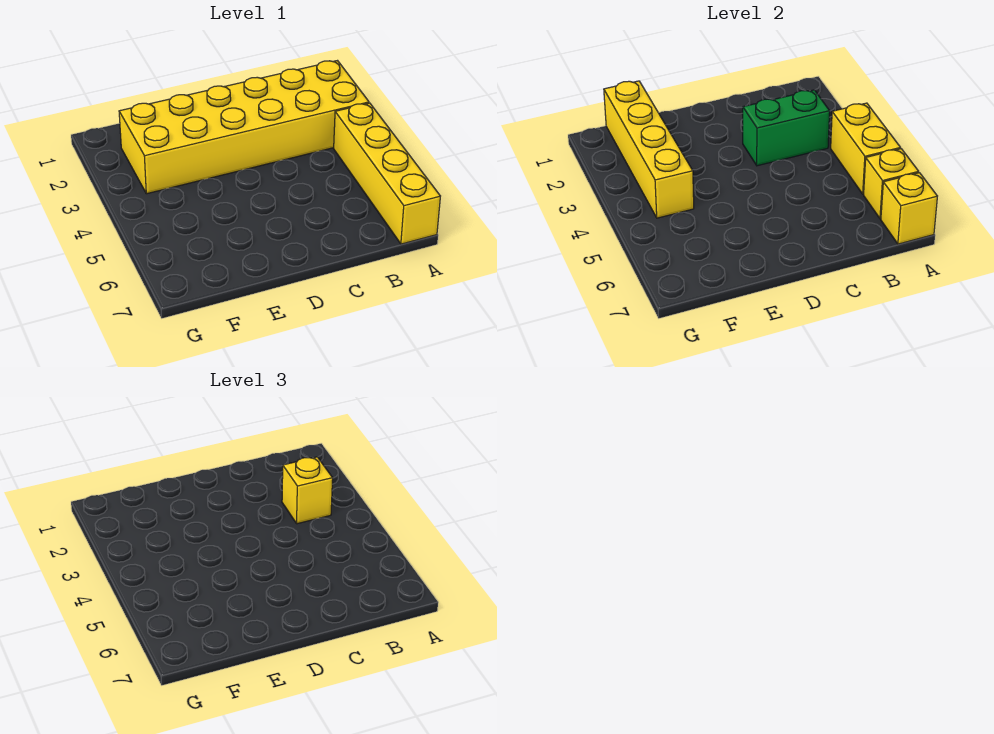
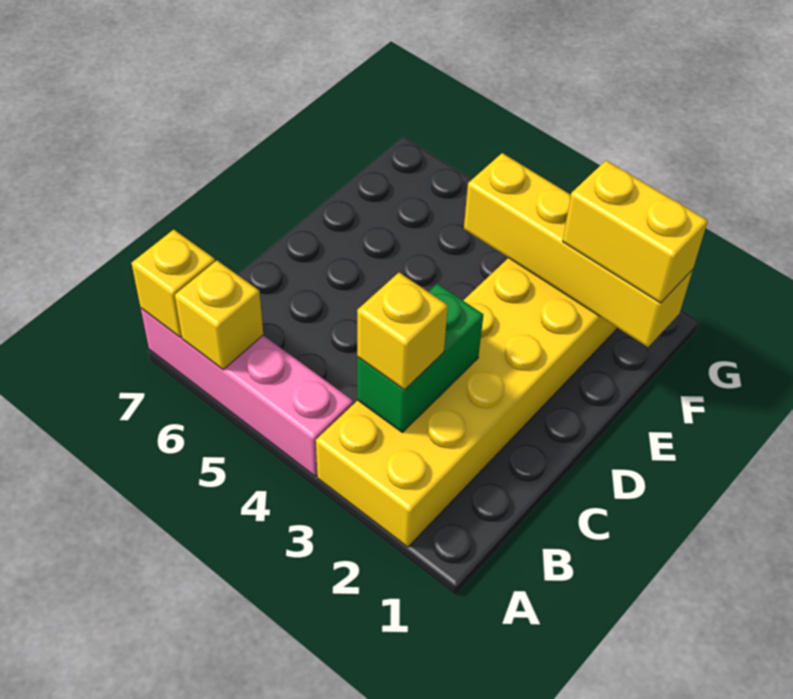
yellow 1x4 brick [334,103,440,244] -> pink 1x4 brick [141,308,353,476]
yellow 1x2 brick [831,103,901,194] -> yellow 1x2 brick moved to [563,160,708,303]

